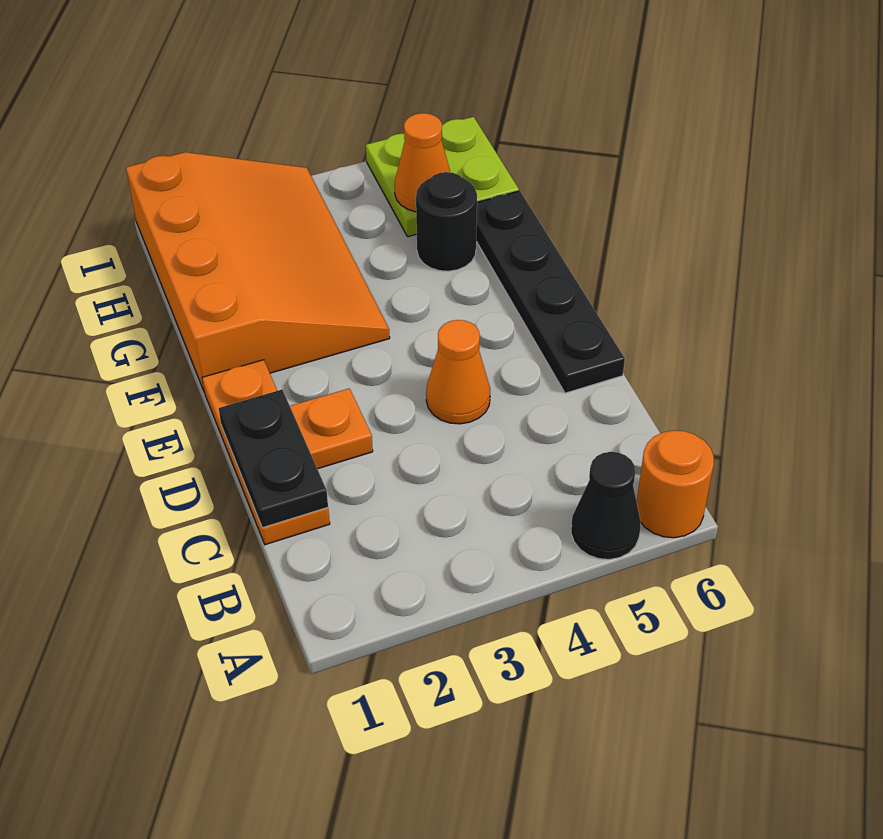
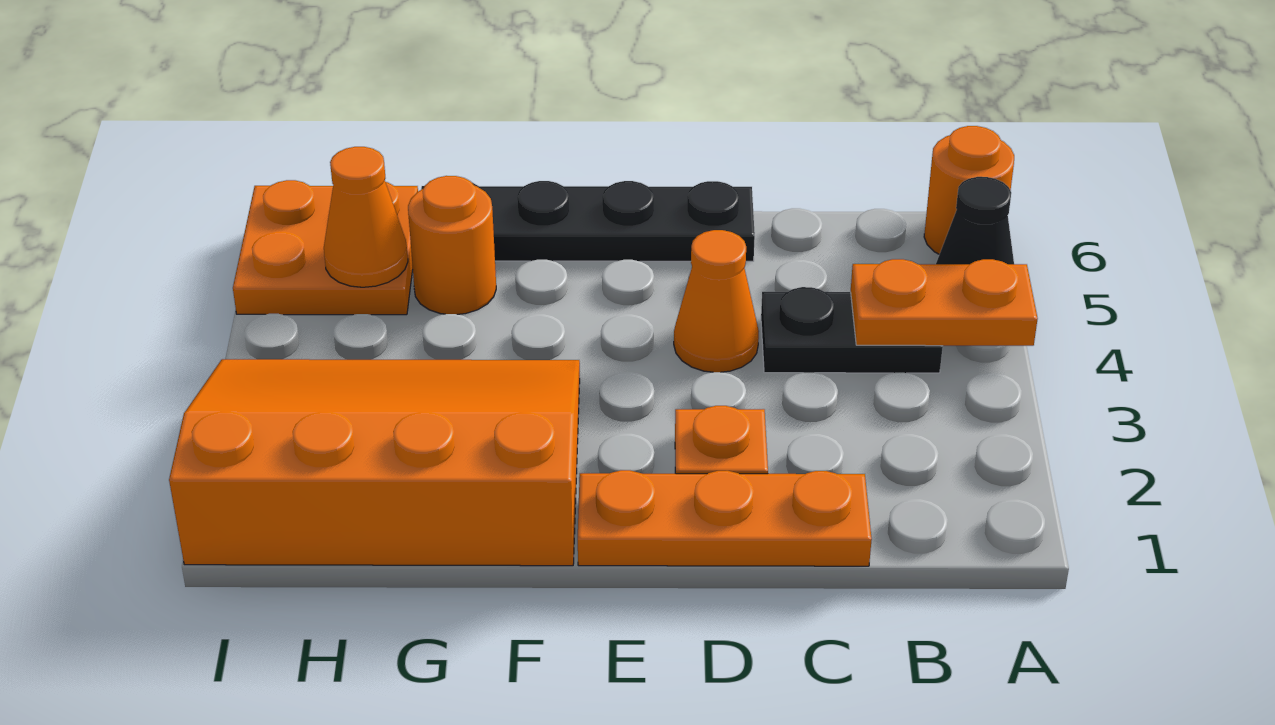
none -> orange 1x2 plate [851,259,1038,346]
black 1x2 plate [219,390,328,528] -> black 1x2 plate moved to [761,287,943,373]
black 1x1 round brick [416,172,477,271] -> orange 1x1 round brick [408,176,496,314]
lime 2x2 plate [366,117,519,237] -> orange 2x2 plate [233,180,418,315]

